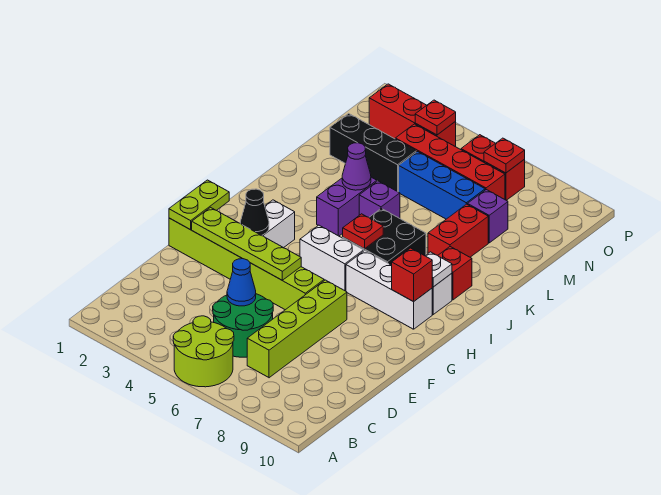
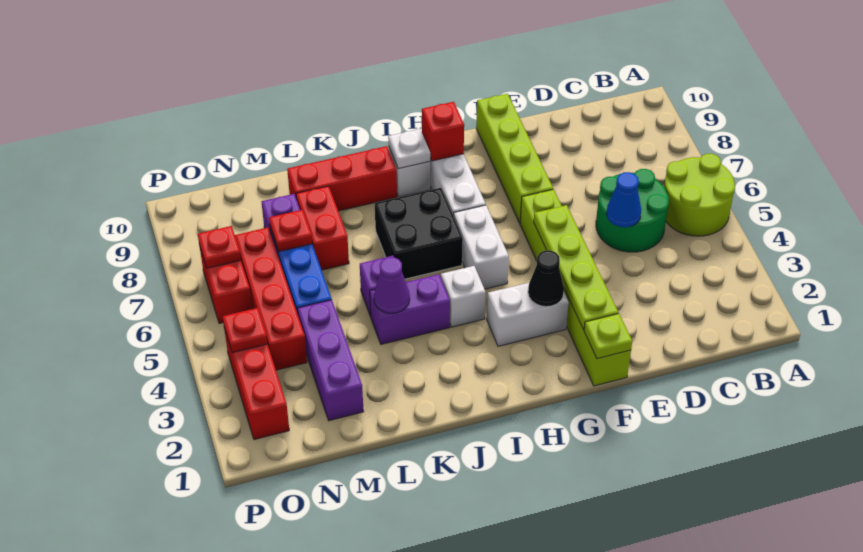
lime 1x4 brick [247,280,347,378] -> lime 1x4 brick turned to [476,94,553,223]
lime 1x2 plate [169,180,229,230] -> lime 1x1 plate [584,314,632,359]
none -> white 1x1 brick [441,266,486,327]
red 1x1 plate [343,214,383,249] -> red 1x1 plate moved to [269,210,312,252]
red 1x1 brick [438,247,472,300] -> red 1x3 brick [287,146,397,211]
red 1x2 brick [428,204,488,257] -> red 1x2 brick turned to [296,186,349,270]
black 1x3 brick [330,113,416,192] -> purple 1x3 brick [297,300,364,421]

